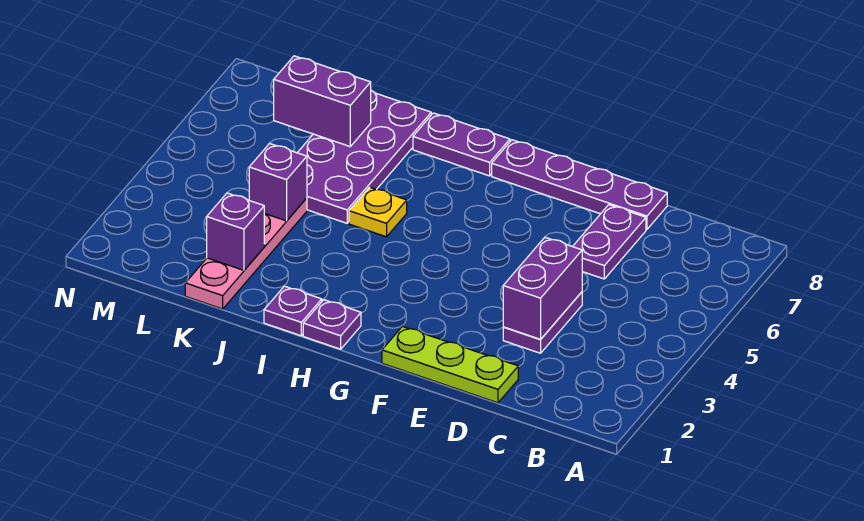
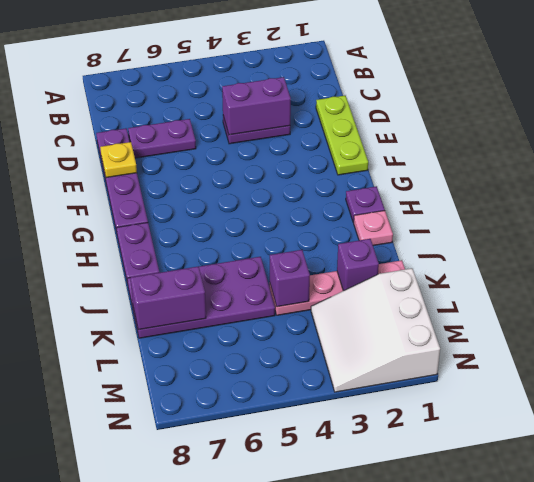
purple 1x1 plate [264,286,322,336] -> pink 1x1 plate [353,211,393,246]
yellow 1x1 plate [349,187,407,237] -> yellow 1x1 plate moved to [100,142,137,178]
purple 1x2 brick [274,56,371,146] -> purple 1x2 brick turned to [131,266,206,330]
none -> white 3x3 slope [311,268,440,392]

